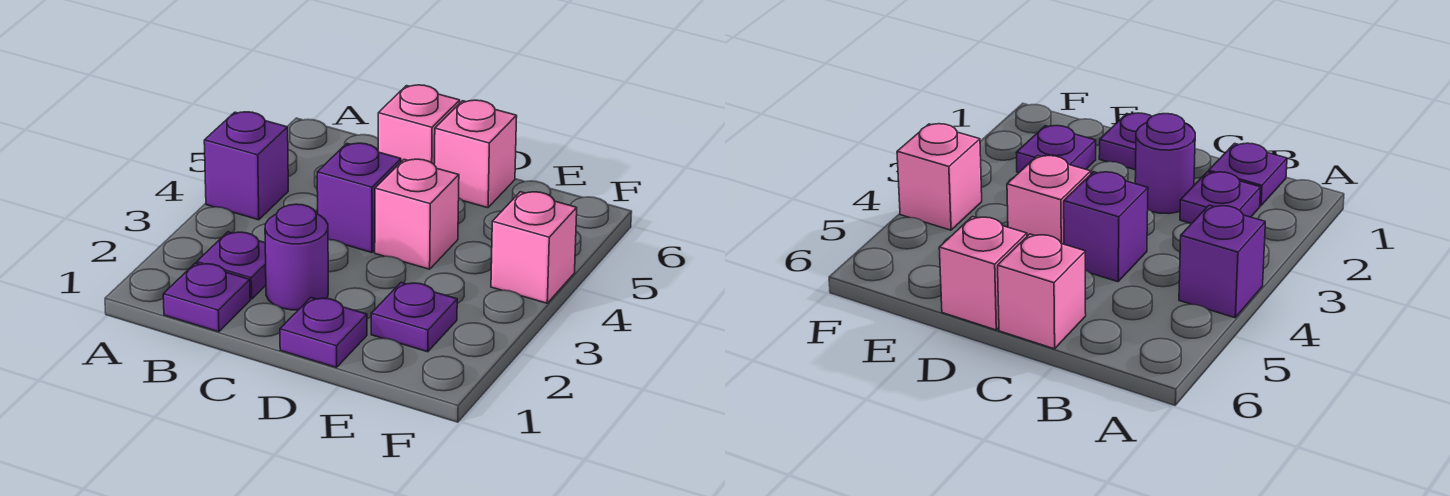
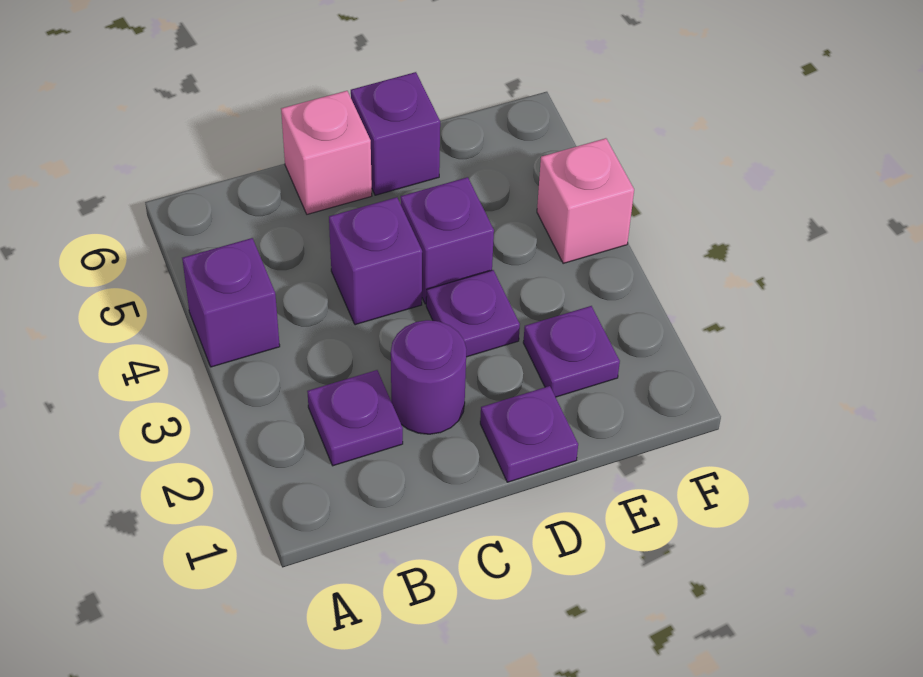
purple 1x1 plate [163,263,250,332] -> purple 1x1 plate moved to [426,270,520,357]
pink 1x1 brick [375,159,459,269] -> purple 1x1 brick [401,177,494,304]
pink 1x1 brick [434,100,517,208] -> purple 1x1 brick [351,72,440,195]

